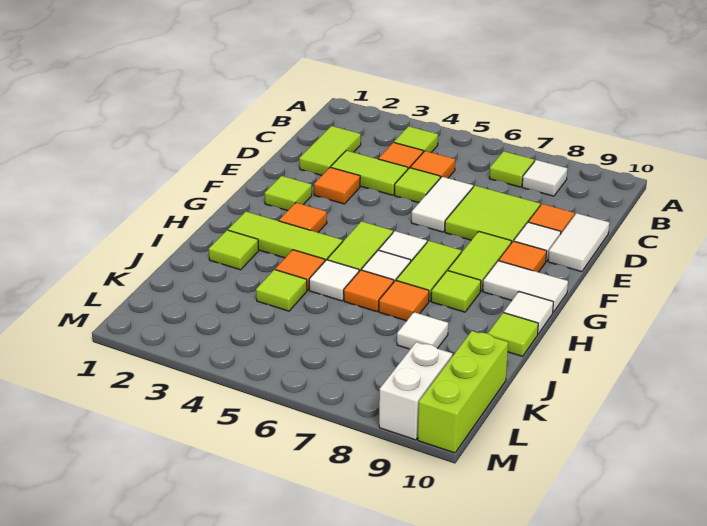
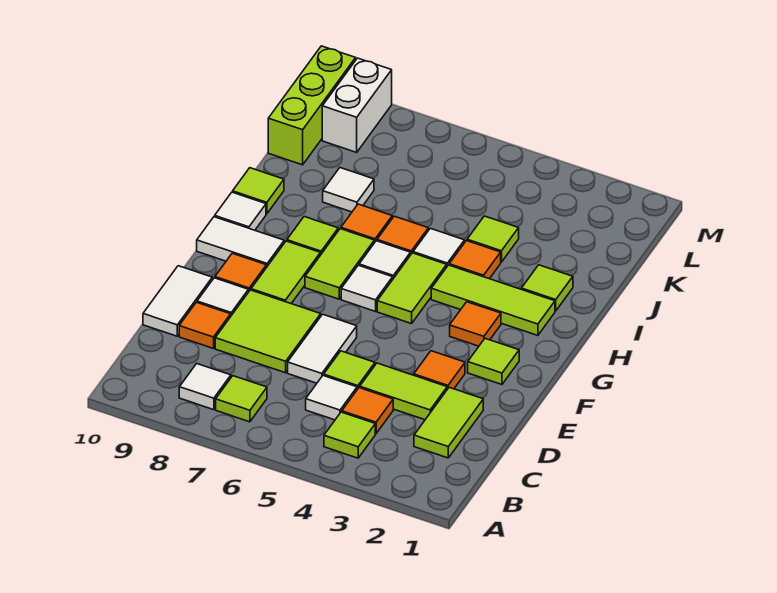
orange 1x1 tile [410,151,455,178] -> white 1x1 tile [306,375,357,420]

